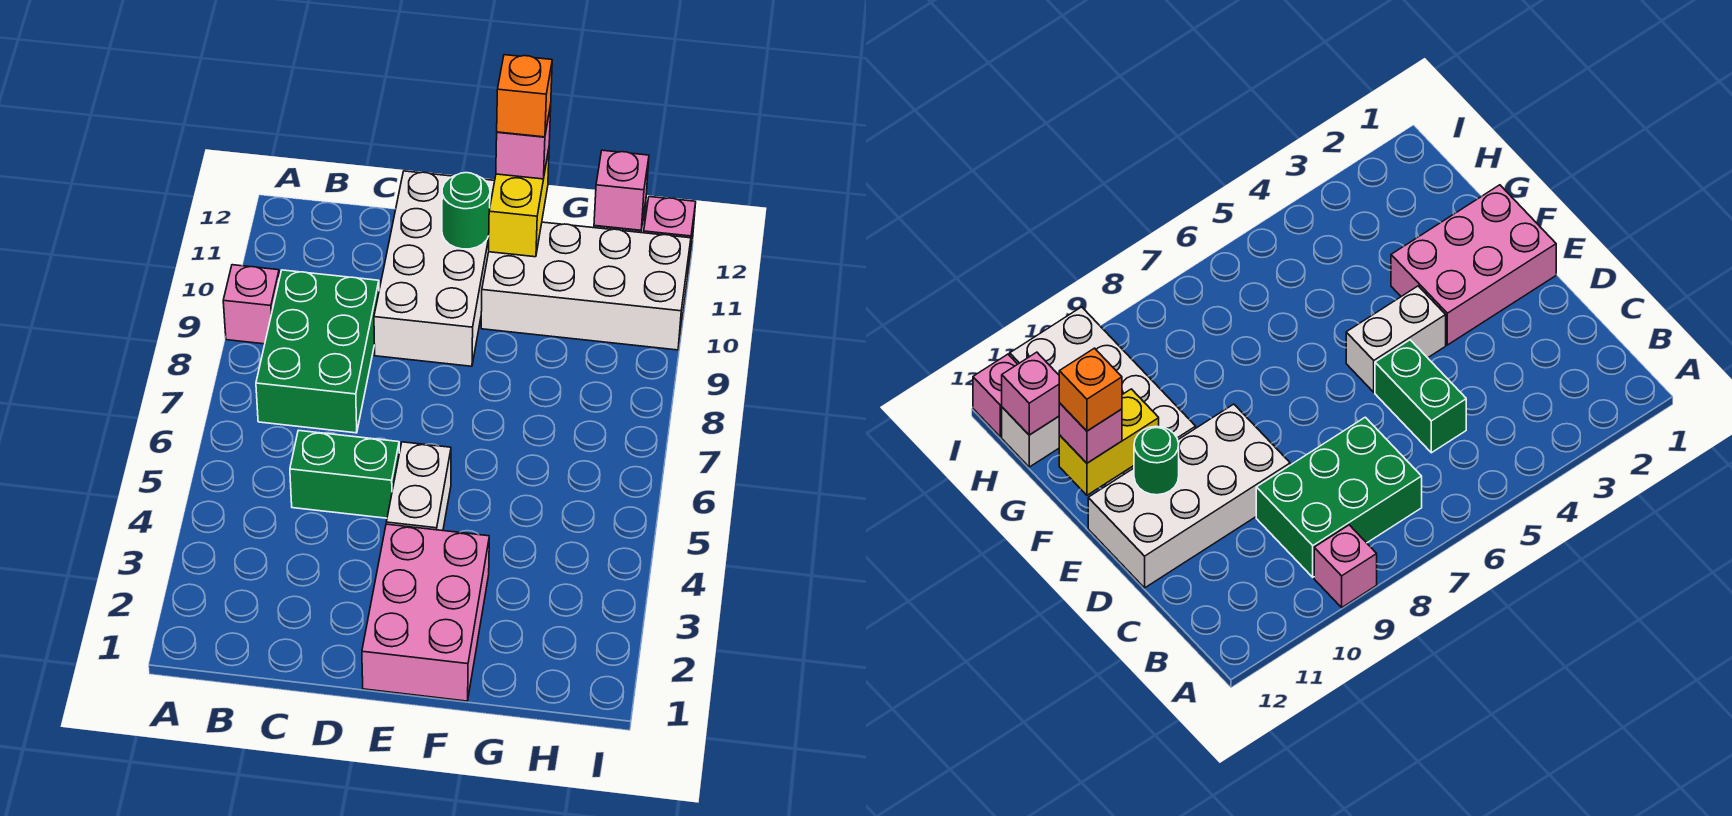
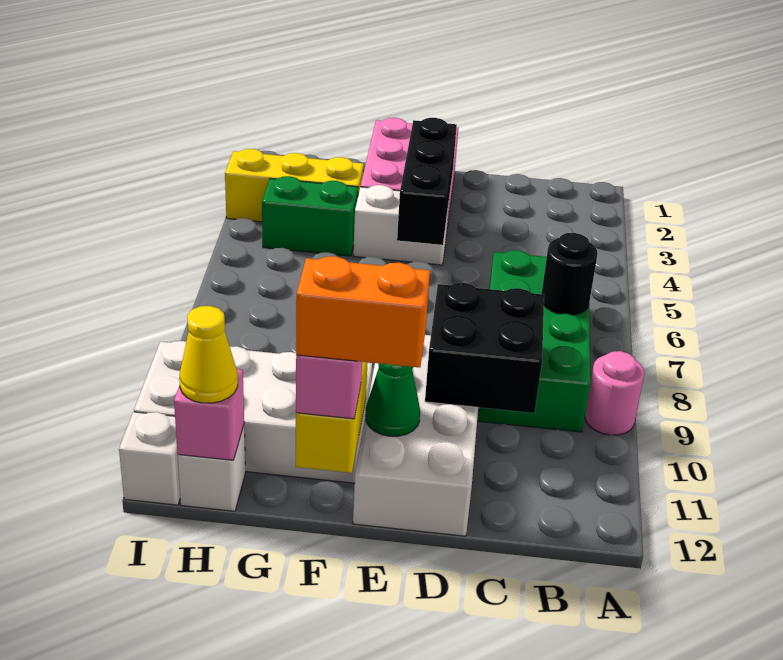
pink 1x1 brick [223,265,280,344] -> pink 1x1 round brick [585,351,645,435]
green 2x3 brick [256,270,379,433] -> green 2x4 brick [478,250,591,432]
none -> black 1x1 round brick [542,233,598,315]
green 1x2 brick [290,430,399,518] -> green 1x2 brick moved to [262,176,358,256]
none -> black 2x2 brick [425,283,544,413]
none -> black 1x3 brick [397,118,457,245]
white 1x2 brick [386,442,451,531] -> white 1x2 brick turned to [353,185,449,265]
green 1x1 round brick [442,173,490,249] -> green 1x1 cone [365,363,420,436]
orange 1x1 brick [497,55,552,137] -> orange 1x2 brick [296,256,430,368]
none -> yellow 1x3 brick [225,149,364,222]
none -> yellow 1x1 cone [179,306,238,403]
pink 1x1 brick [644,197,696,271] -> white 1x1 brick [119,412,180,505]

